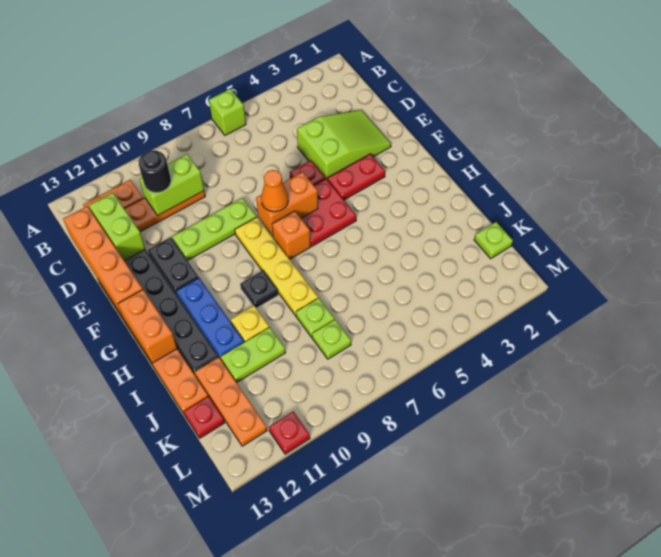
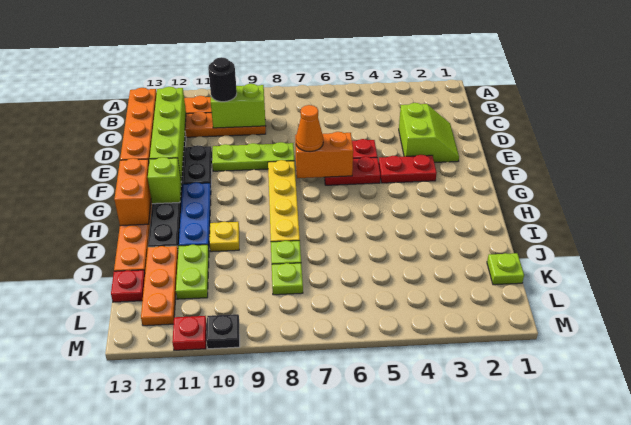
lime 1x1 brick [209,89,246,135] -> lime 1x1 brick moved to [148,157,181,204]
lime 1x2 brick [89,193,145,261] -> lime 1x4 brick [150,87,186,181]
lime 2x3 slope [297,110,391,179] -> lime 2x2 slope [399,103,459,162]
red 2x2 plate [301,179,356,246] -> red 1x2 plate [324,157,380,185]
orange 1x1 brick [272,211,310,259] -> none
black 1x1 plate [240,271,278,308] -> black 1x1 plate moved to [206,314,240,349]
lime 1x2 plate [221,327,286,383] -> lime 1x2 plate turned to [176,245,209,299]

